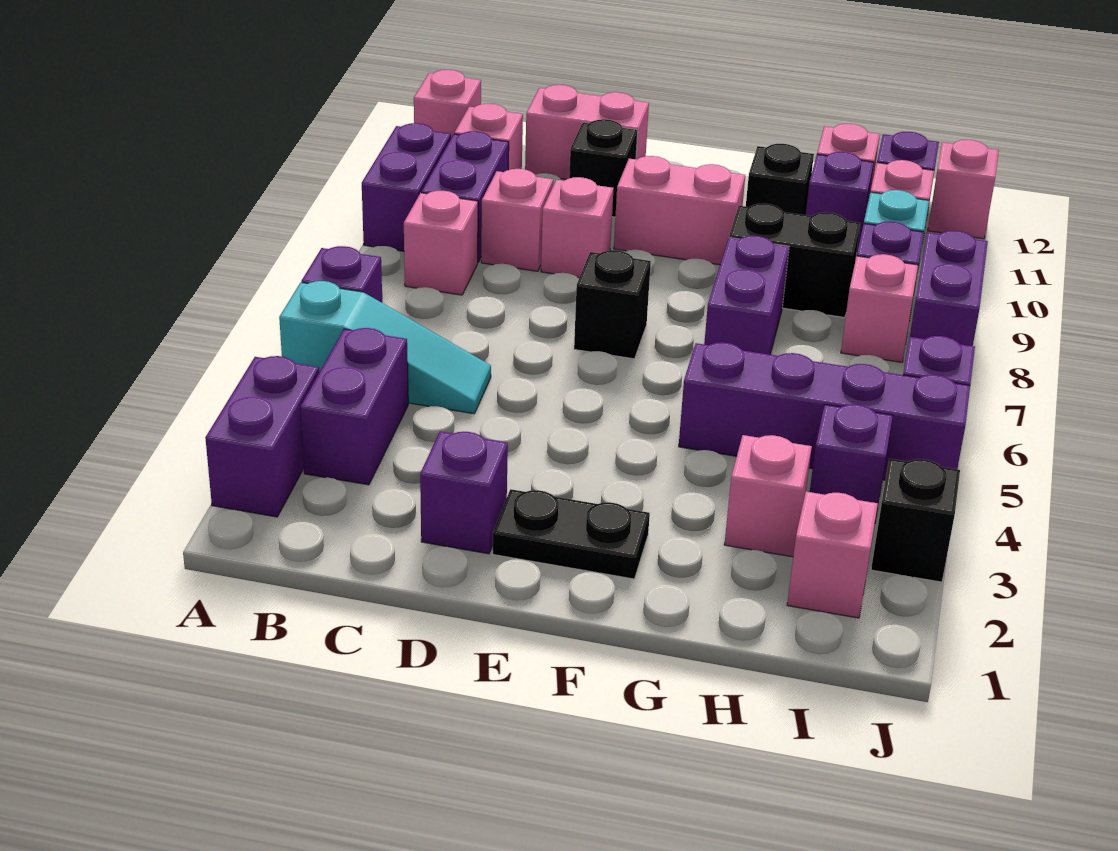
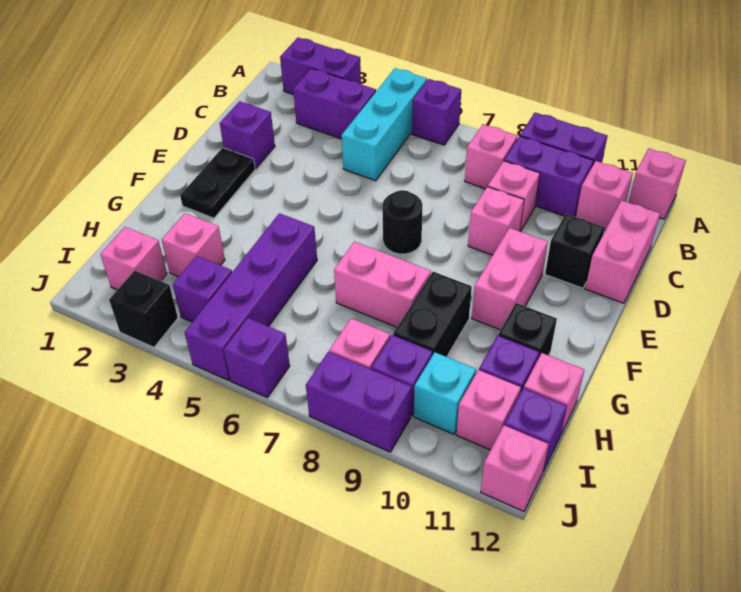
cyan 1x3 slope [279,281,491,414] -> cyan 1x3 brick [342,68,427,181]
black 1x1 brick [574,250,651,359] -> black 1x1 round brick [383,190,422,254]
purple 1x2 brick [704,236,789,355] -> pink 1x2 brick [334,242,431,327]

